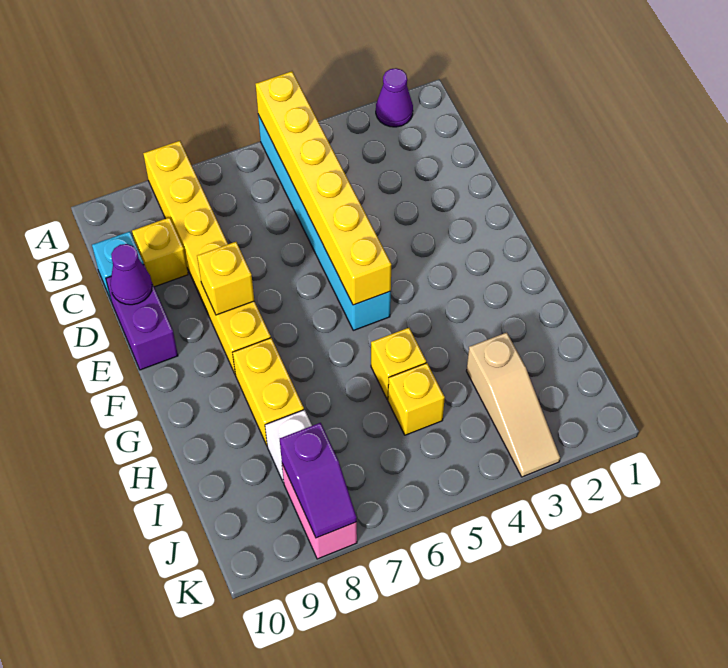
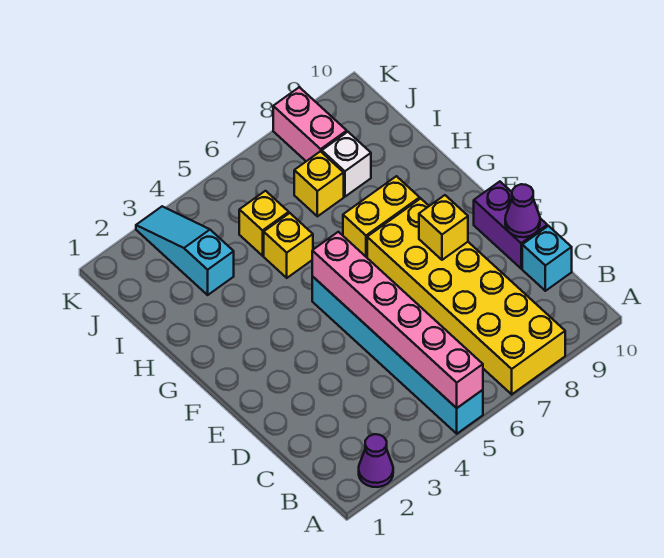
yellow 1x6 brick [256,71,391,305] -> pink 1x6 brick [312,232,483,408]
yellow 1x6 brick [143,141,271,375] -> yellow 2x6 brick [367,199,565,394]
yellow 1x1 brick [132,217,188,287] -> yellow 1x1 brick moved to [294,151,344,216]
yellow 1x2 brick [232,338,304,445] -> yellow 1x2 brick turned to [343,176,420,257]
tan 1x3 slope [467,332,560,477] -> cyan 1x3 slope [136,206,234,295]
purple 1x2 slope [280,423,357,538] -> none

